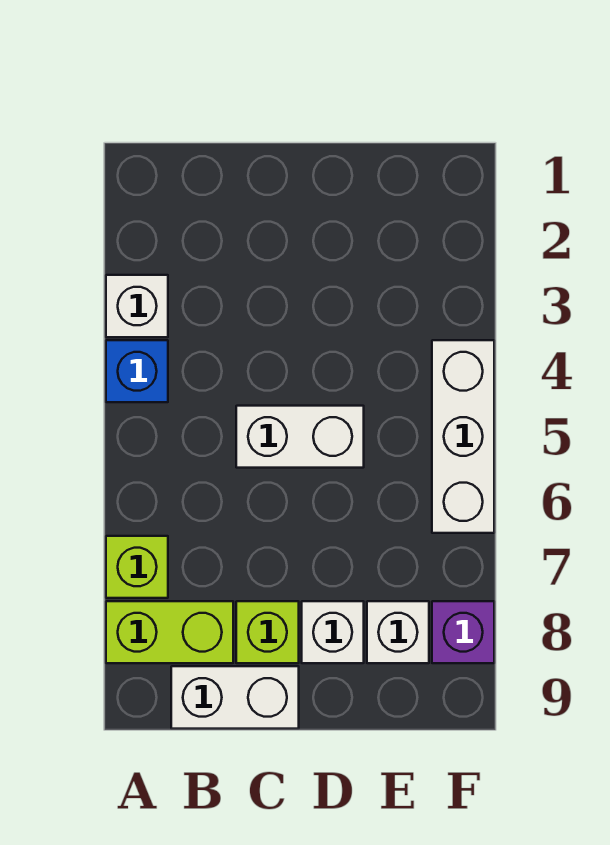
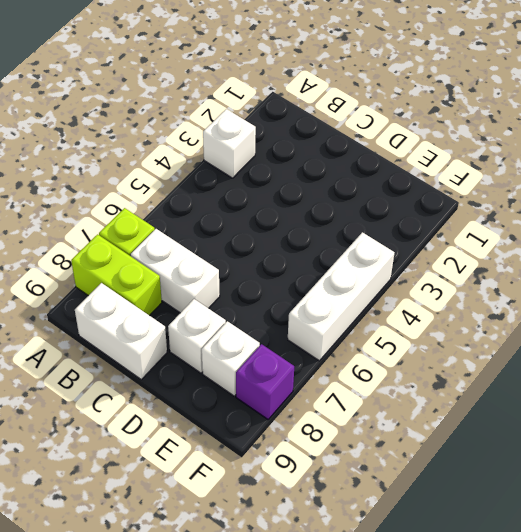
blue 1x1 brick [106,340,168,402] -> none
white 1x2 brick [236,406,364,468] -> white 1x2 brick moved to [130,229,220,313]
lime 1x1 brick [236,601,299,663] -> none

